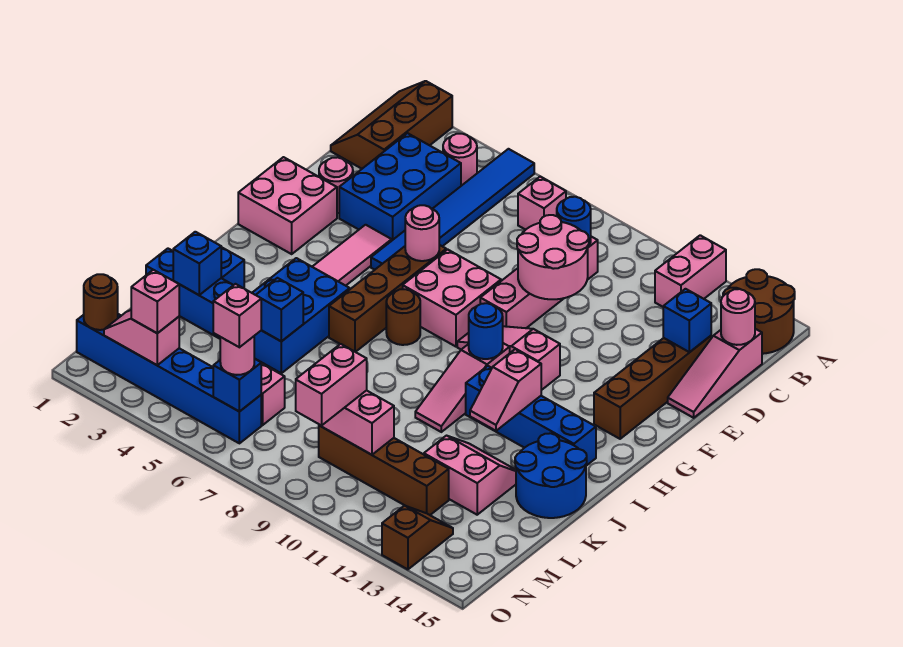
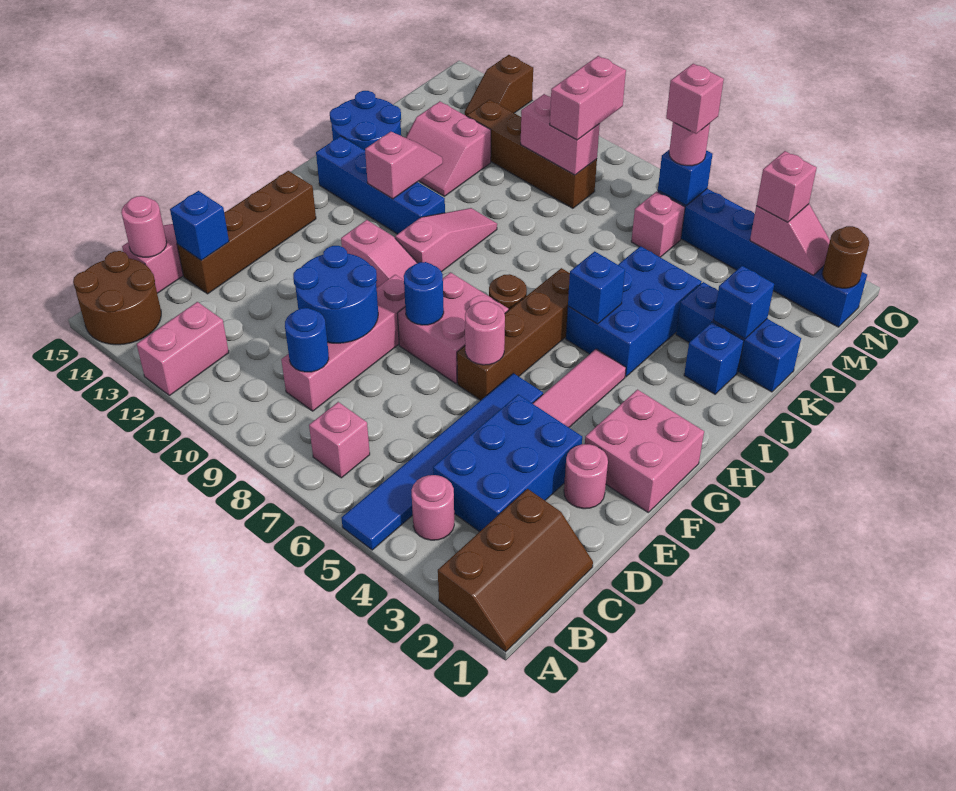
pink 2x2 round brick [517,215,589,299] -> blue 2x2 round brick [293,246,378,343]
blue 1x1 round brick [469,303,503,359] -> blue 1x1 round brick moved to [404,262,444,325]
blue 1x1 brick [256,278,303,341] -> blue 1x1 brick moved to [568,251,625,324]

